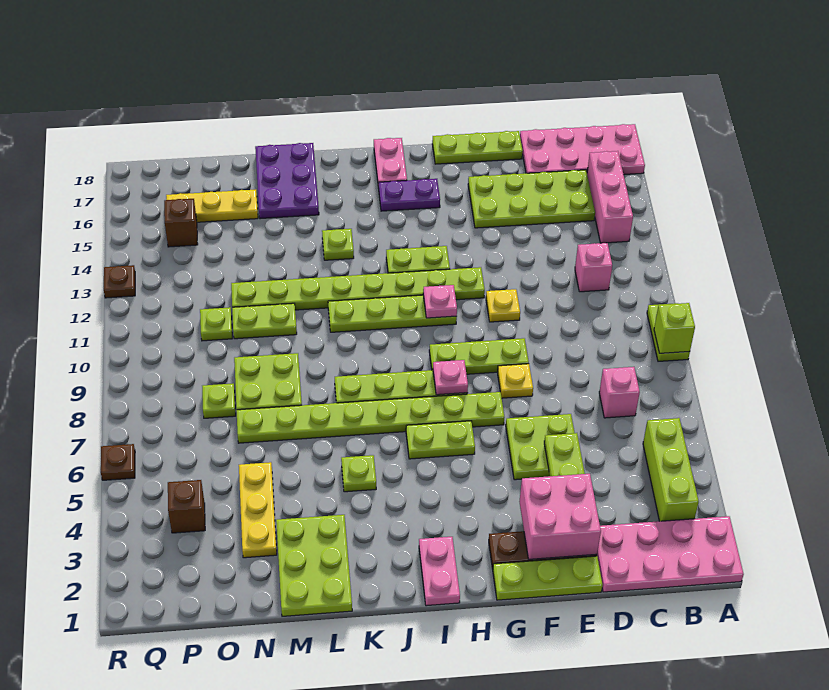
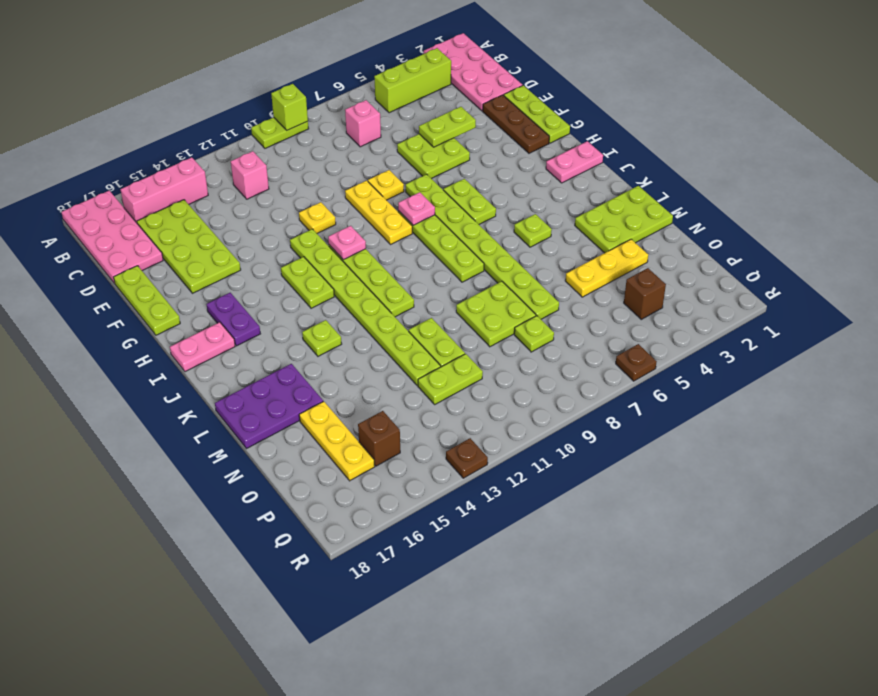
pink 2x2 brick [519,474,601,559] -> none
lime 1x3 plate [429,338,529,374] -> yellow 1x3 plate [345,181,412,244]
lime 1x1 plate [200,307,232,341] -> lime 1x2 plate [418,354,483,404]

